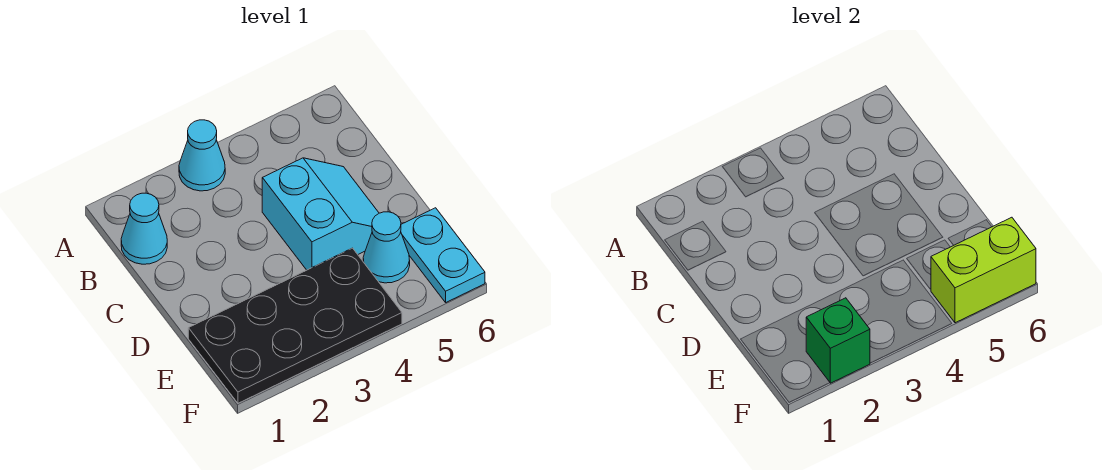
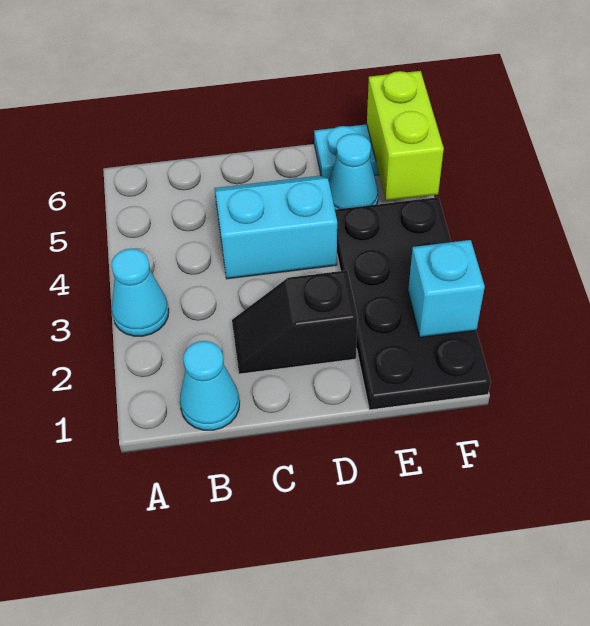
none -> black 1x2 slope [232,270,358,374]
green 1x1 brick [806,298,870,383] -> cyan 1x1 brick [408,240,485,337]

